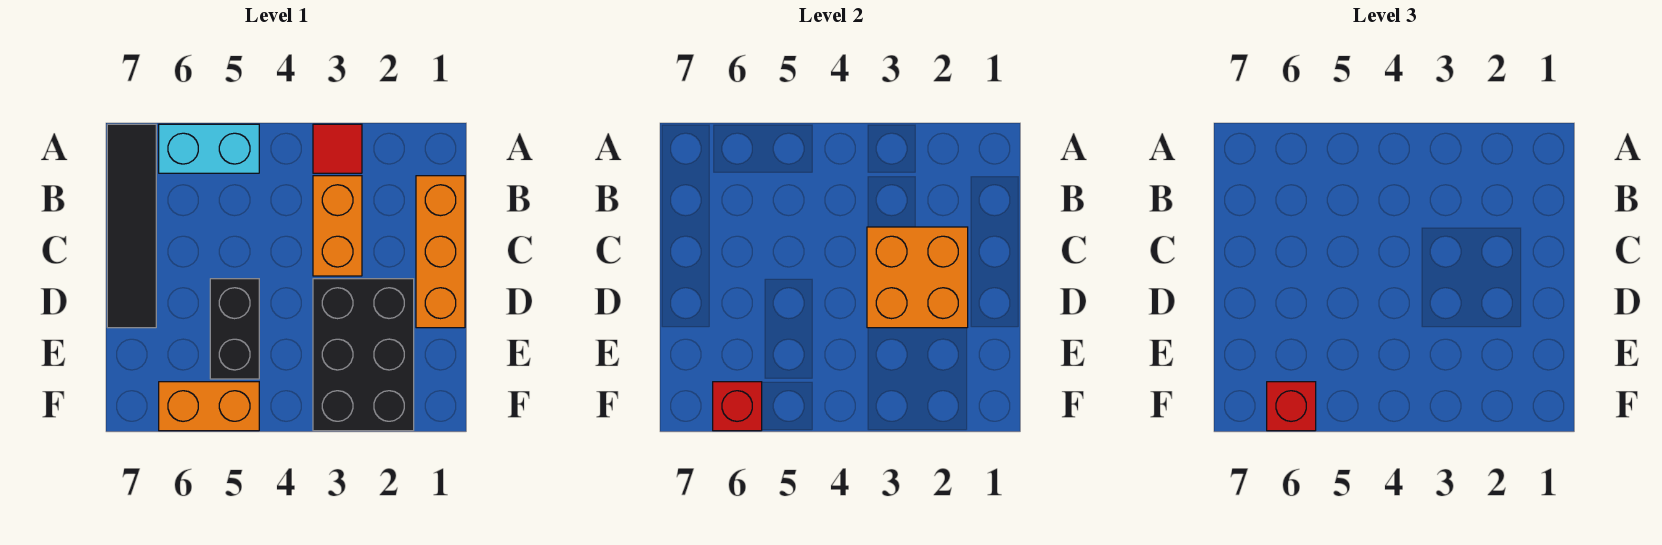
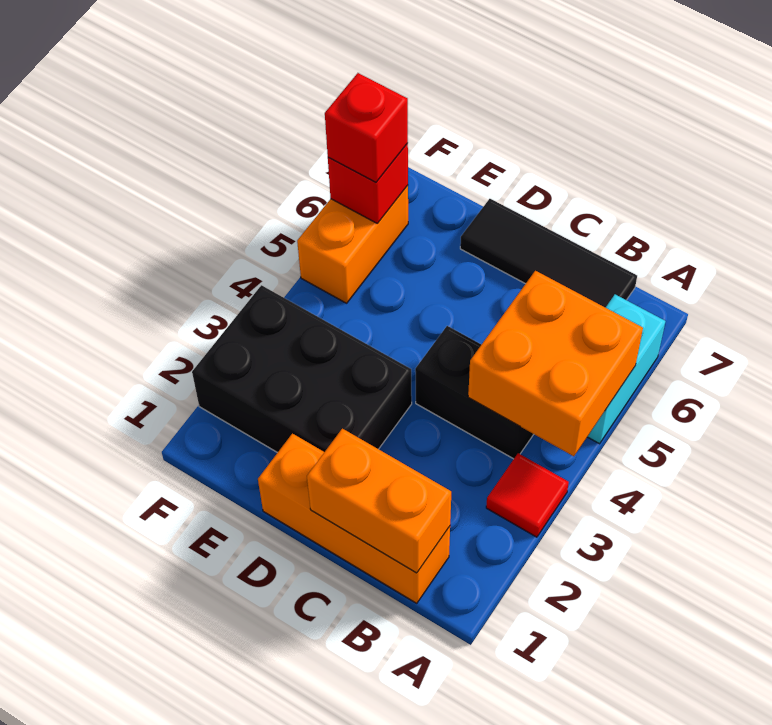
black 1x4 tile [107,124,156,328] -> black 1x3 tile [460,199,637,308]
orange 1x2 brick [313,176,362,276] -> orange 1x2 brick moved to [307,429,451,573]
orange 2x2 brick [867,227,968,328] -> orange 2x2 brick moved to [468,271,643,456]
black 1x2 brick [210,279,259,379] -> black 1x2 brick moved to [415,326,534,459]

